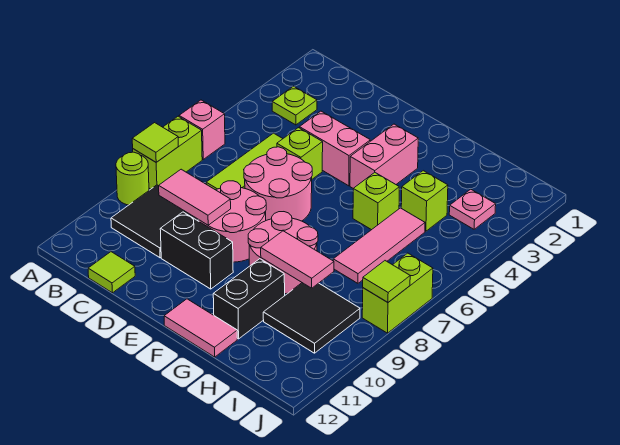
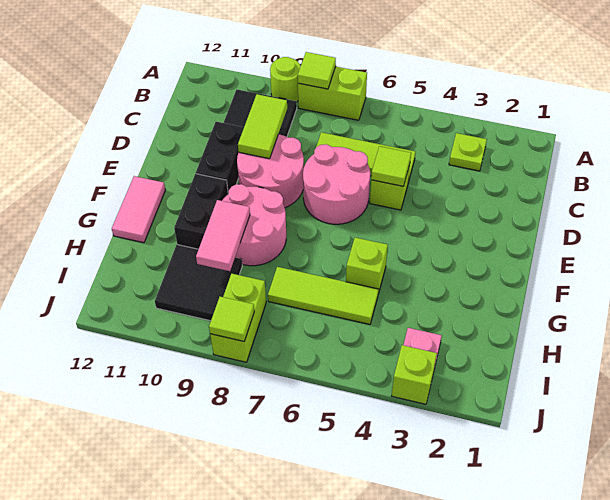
pink 1x1 brick [179,100,225,159] -> none
pink 1x2 tile [159,169,231,225] -> lime 1x2 tile [238,94,287,159]
lime 1x1 tile [88,252,135,293] -> lime 1x1 tile moved to [371,146,411,186]
pink 1x2 brick [300,111,370,186] -> none
pink 1x2 brick [350,124,418,188] -> none
black 1x2 brick [213,259,285,339] -> black 1x2 brick turned to [174,174,228,249]
lime 1x1 brick [401,171,448,231] -> lime 1x1 brick moved to [392,345,437,404]
pink 1x3 tile [333,208,425,283] -> lime 1x3 tile [268,267,379,324]
lime 1x2 brick [362,253,433,333] -> lime 1x2 brick turned to [210,274,266,362]

